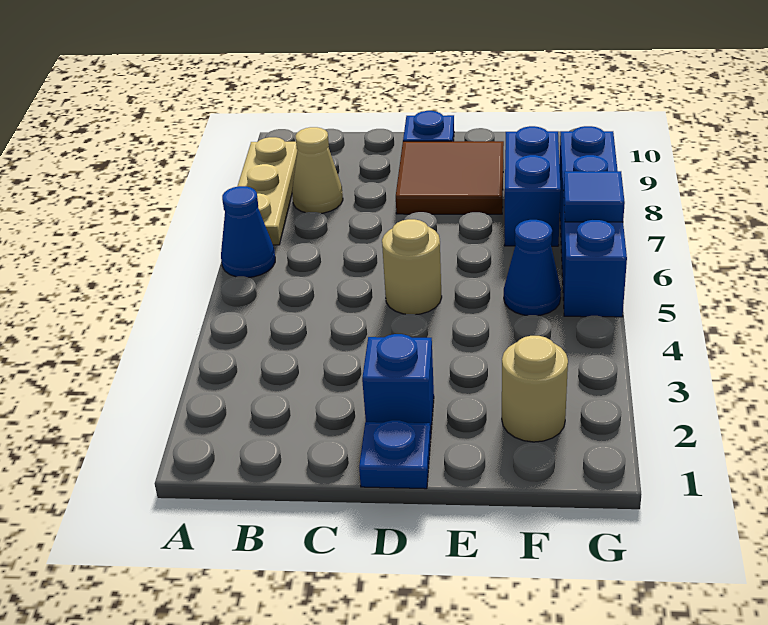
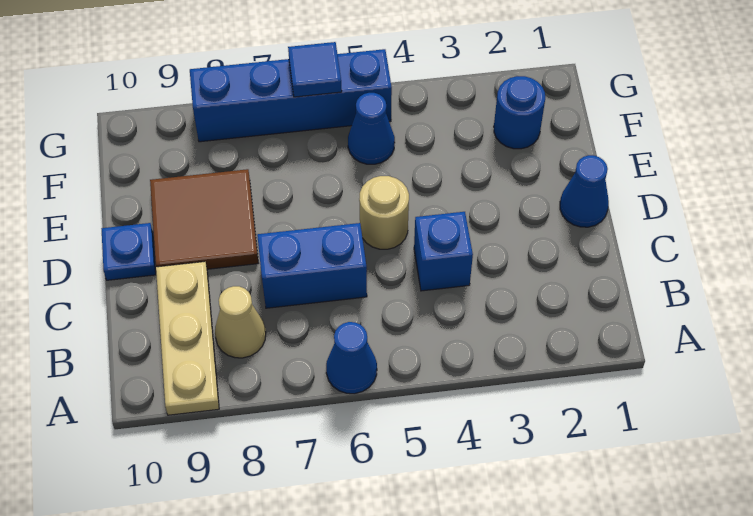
tan 1x3 plate [237,137,297,245] -> tan 1x3 plate turned to [156,262,219,415]
blue 1x1 plate [359,420,431,489] -> blue 1x1 cone [560,155,609,227]
blue 1x1 brick [362,334,434,440] -> blue 1x1 brick moved to [414,212,473,291]
tan 1x1 round brick [502,336,568,442] -> blue 1x1 round brick [494,76,545,149]
blue 1x2 brick [504,126,561,246] -> blue 1x2 brick moved to [257,223,367,308]

